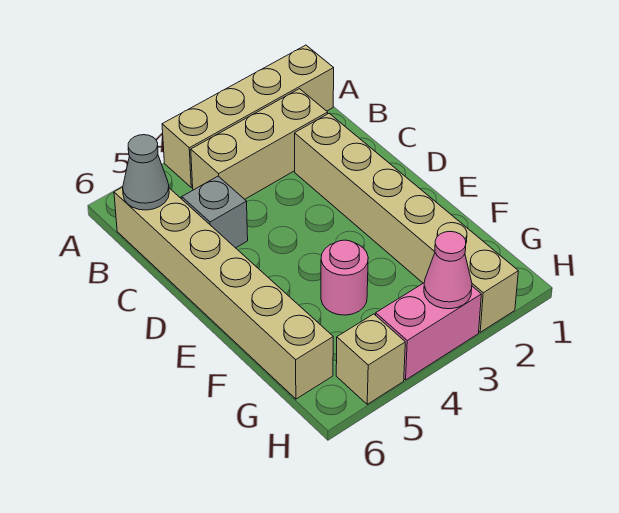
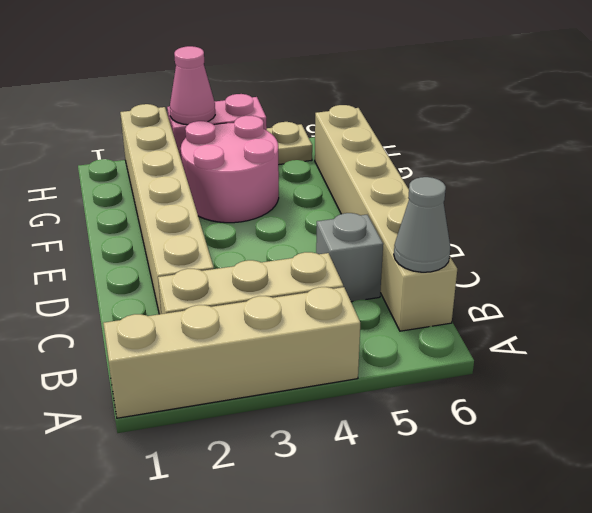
pink 1x1 round brick [321,240,368,315] -> pink 2x2 round brick [181,116,279,223]
tan 1x1 brick [336,314,405,404] -> tan 1x1 plate [267,122,312,165]

